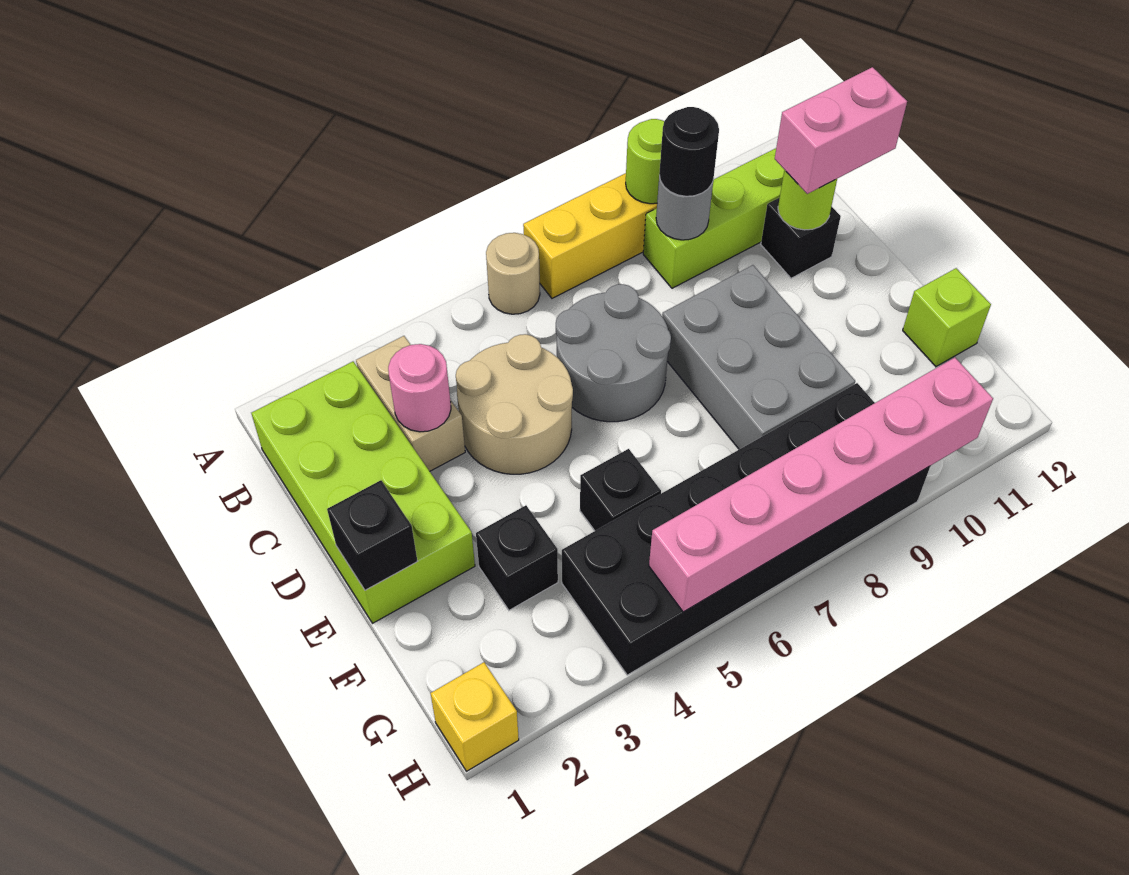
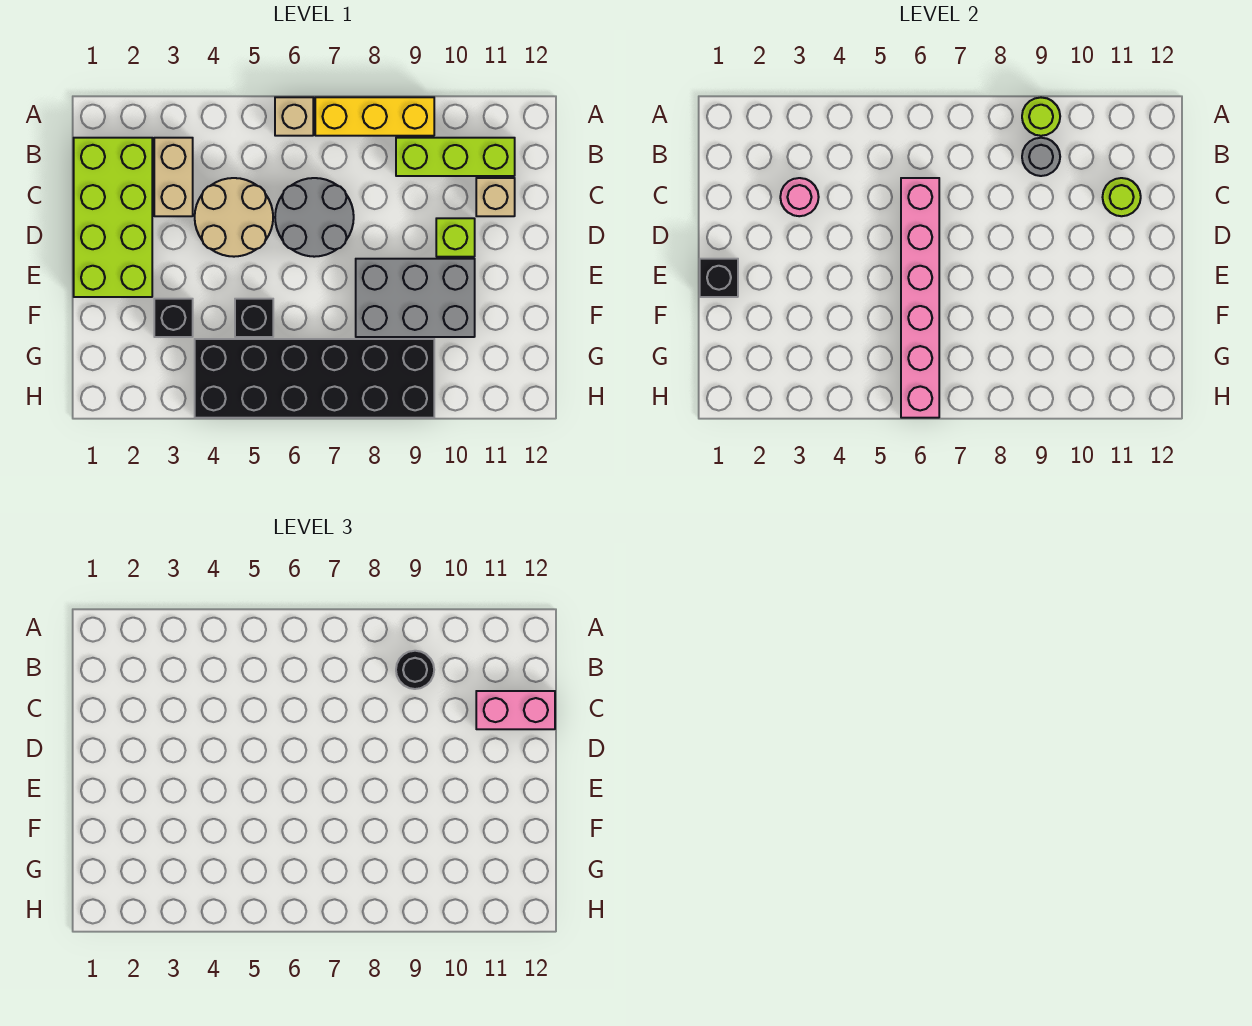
tan 1x1 round brick [486,233,540,314] -> tan 1x1 brick [275,97,313,136]
black 1x1 brick [761,198,841,278] -> tan 1x1 brick [476,178,515,216]
grey 2x3 brick [662,265,855,449] -> grey 2x3 brick turned to [356,259,475,337]
lime 1x1 brick [903,268,991,367] -> lime 1x1 brick moved to [436,218,475,257]
yellow 1x1 brick [430,662,519,771] -> none
pink 1x6 brick [649,358,993,612] -> pink 1x6 brick turned to [901,178,939,418]

